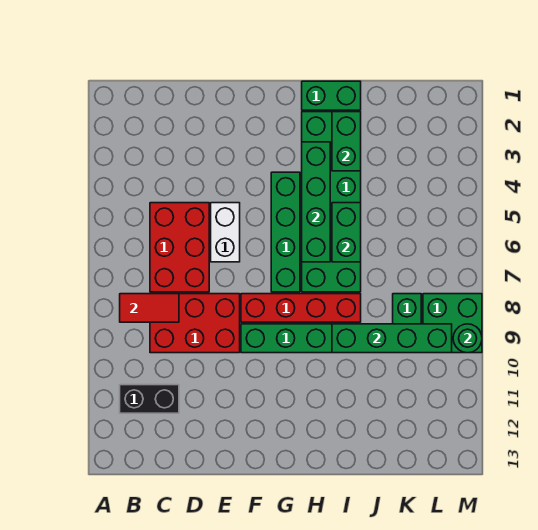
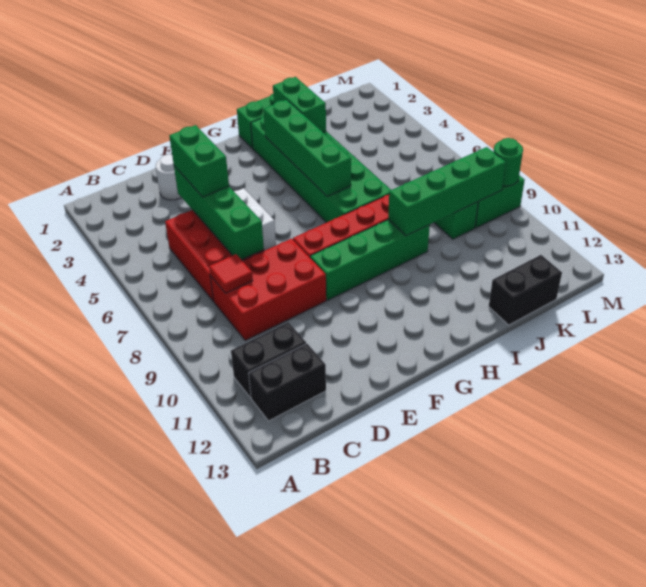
red 1x2 tile [120,294,179,322] -> red 1x1 tile [209,254,253,293]
none -> black 1x2 brick [249,344,326,421]
none -> white 1x1 round brick [156,154,182,200]
green 1x4 brick [271,172,300,292] -> green 1x4 brick moved to [174,166,264,260]
green 1x2 brick [332,203,361,262] -> green 1x2 brick moved to [169,125,229,197]
none -> black 1x2 brick [489,255,562,325]

